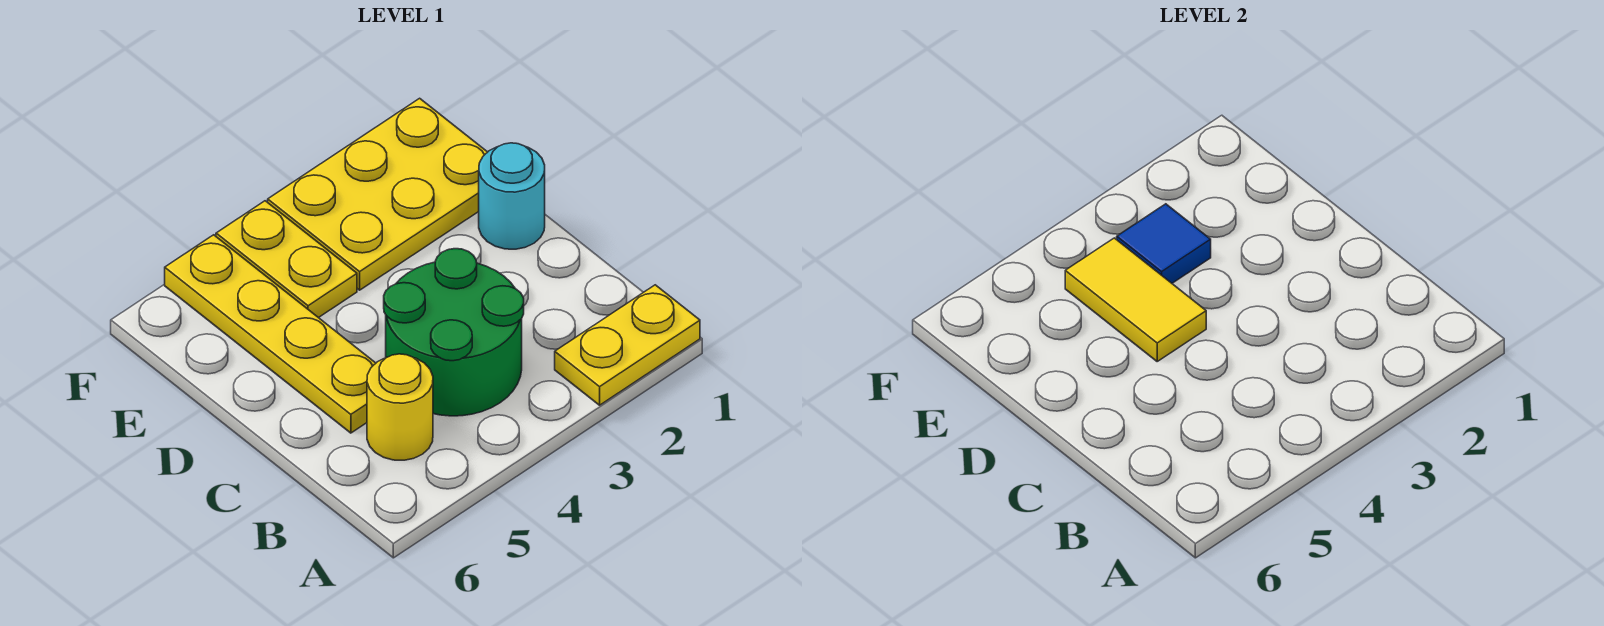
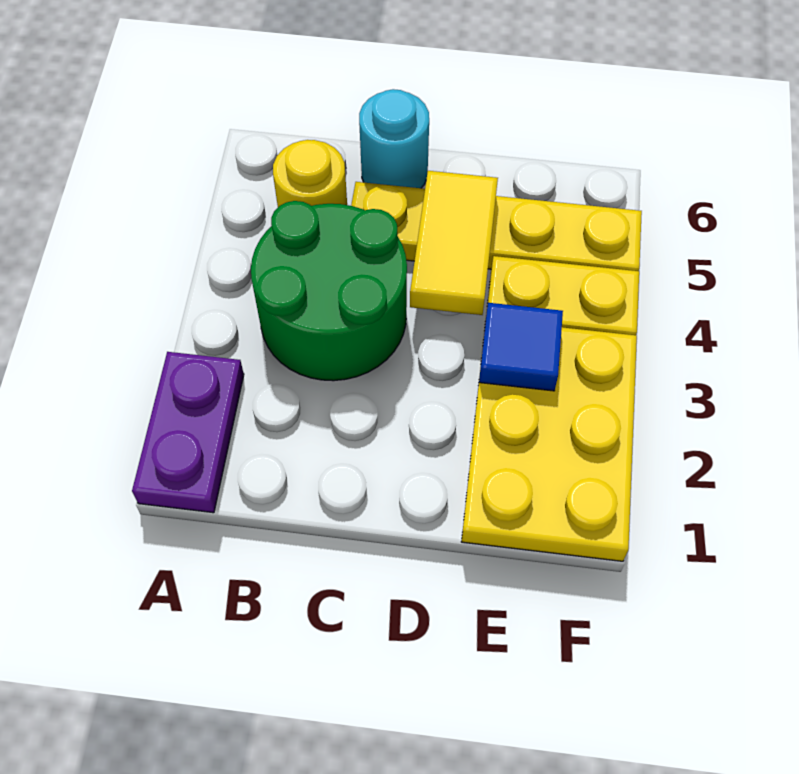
yellow 1x2 plate [555,285,700,405] -> purple 1x2 plate [132,352,244,513]
cyan 1x1 round brick [479,143,545,249] -> cyan 1x1 round brick moved to [359,89,429,188]
yellow 1x2 tile [1065,238,1206,361] -> yellow 1x2 tile turned to [410,171,498,315]

